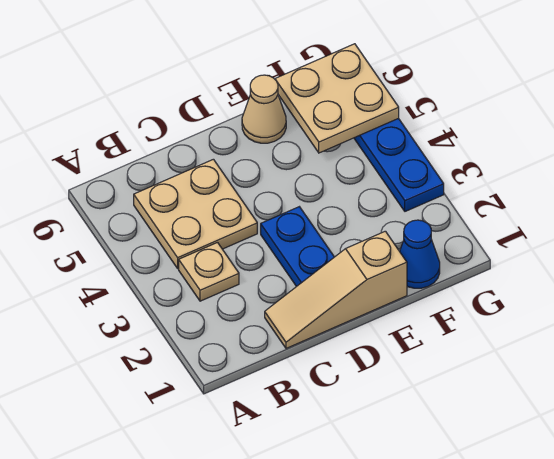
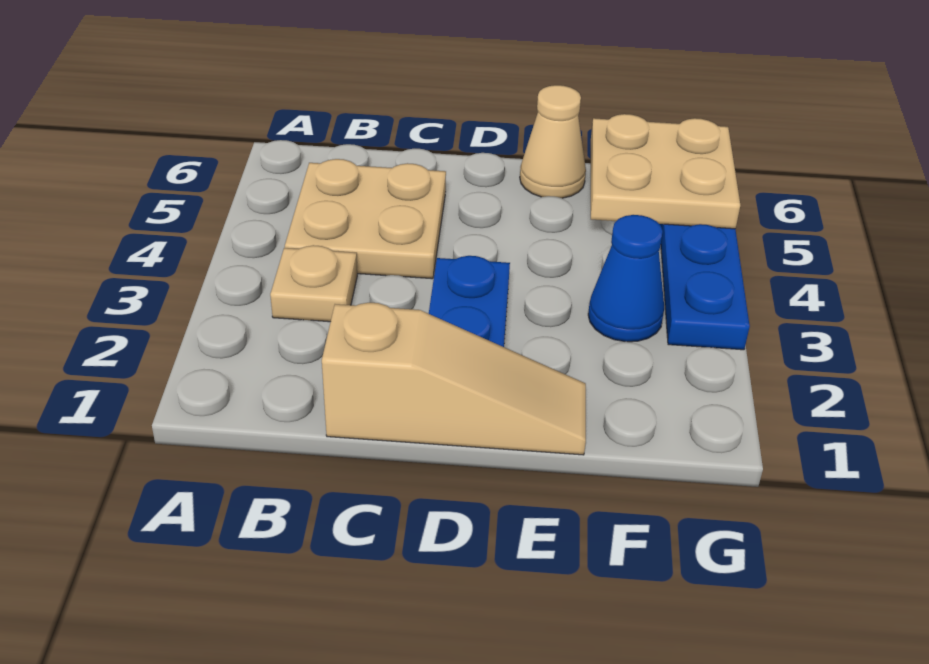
tan 1x3 slope [265,231,407,348] -> tan 1x3 slope turned to [322,302,586,455]
blue 1x1 cone [400,220,440,288] -> blue 1x1 cone moved to [588,215,664,342]

